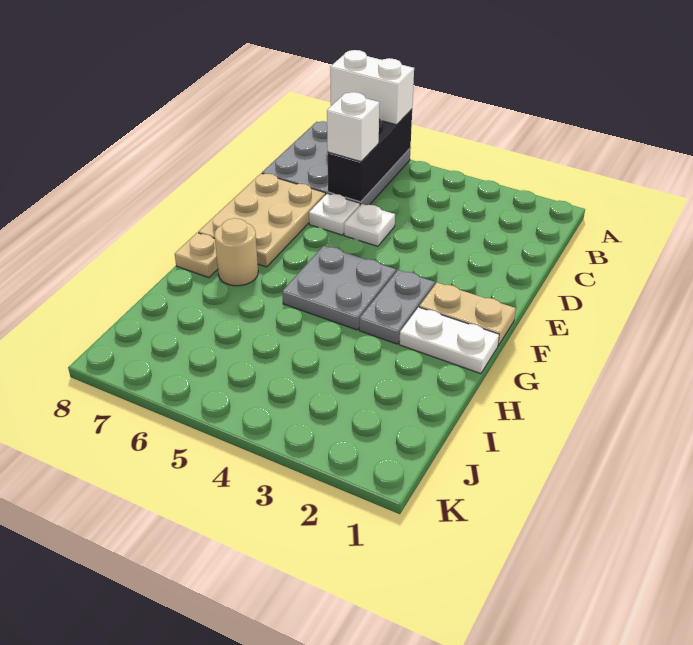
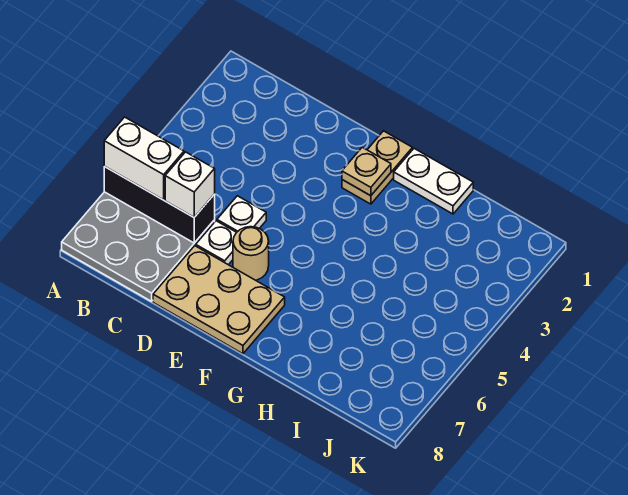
white 1x2 brick [330,50,414,125] -> white 1x2 brick turned to [104,117,184,200]
grey 1x2 plate [359,270,435,344] -> none
grey 2x2 plate [282,246,396,330] -> none
white 1x2 plate [399,307,499,374] -> white 1x2 plate turned to [394,149,473,214]
tan 1x1 round brick [214,218,258,286] -> tan 1x1 round brick moved to [233,227,269,280]
tan 1x1 plate [175,233,218,278] -> tan 1x1 plate moved to [342,147,391,196]

